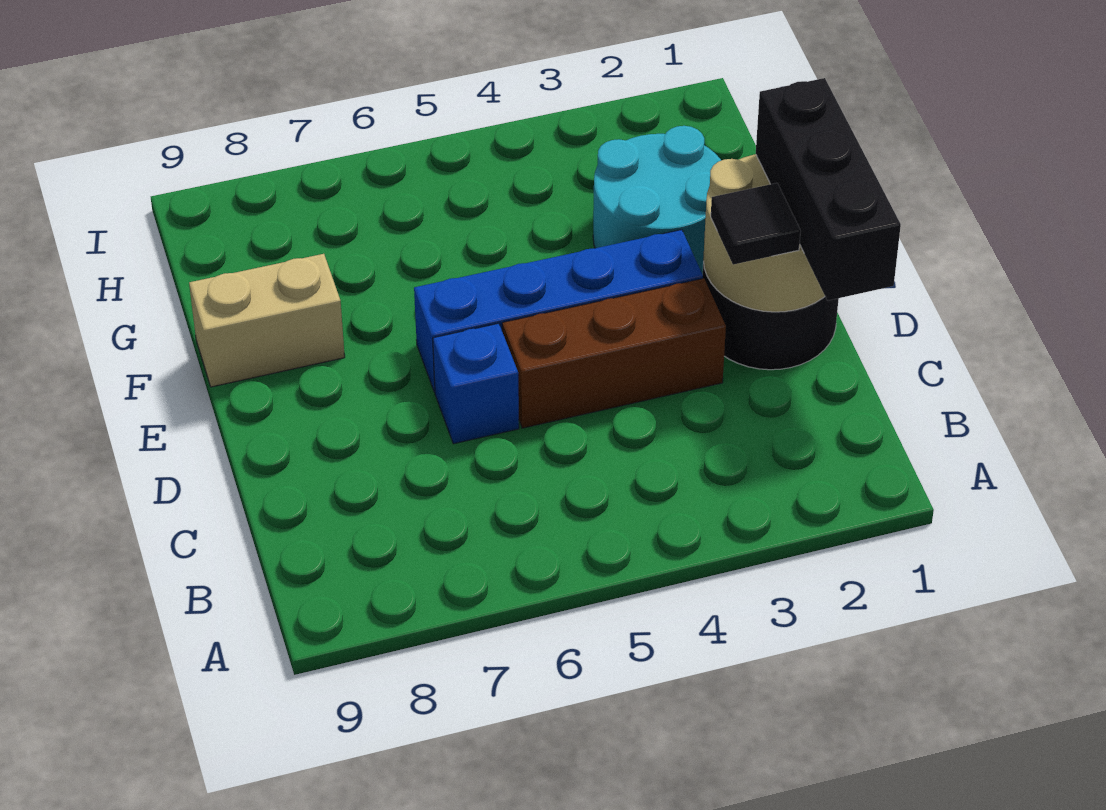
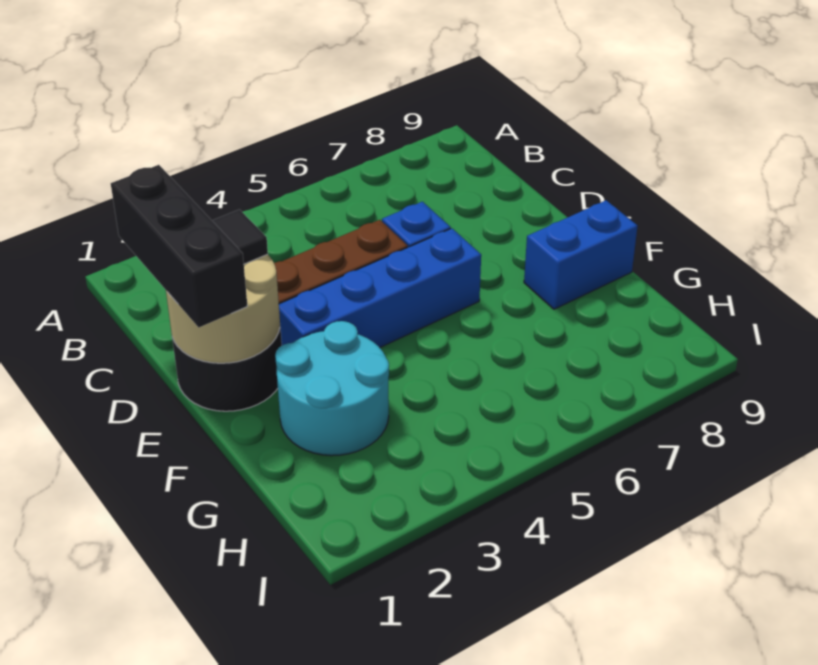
tan 1x2 brick [189,254,345,387] -> blue 1x2 brick [524,200,638,309]

